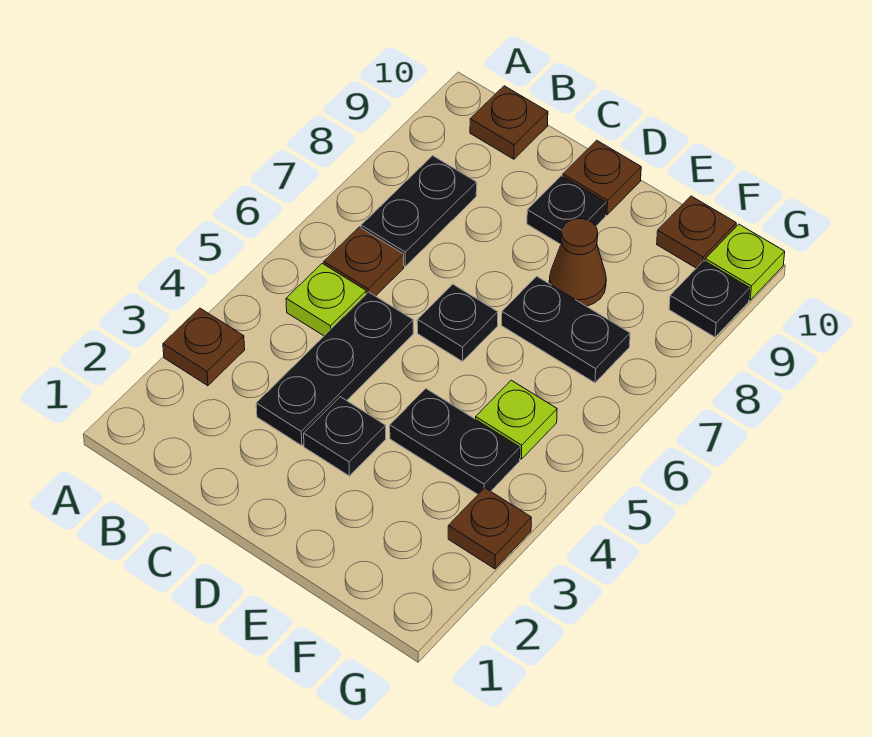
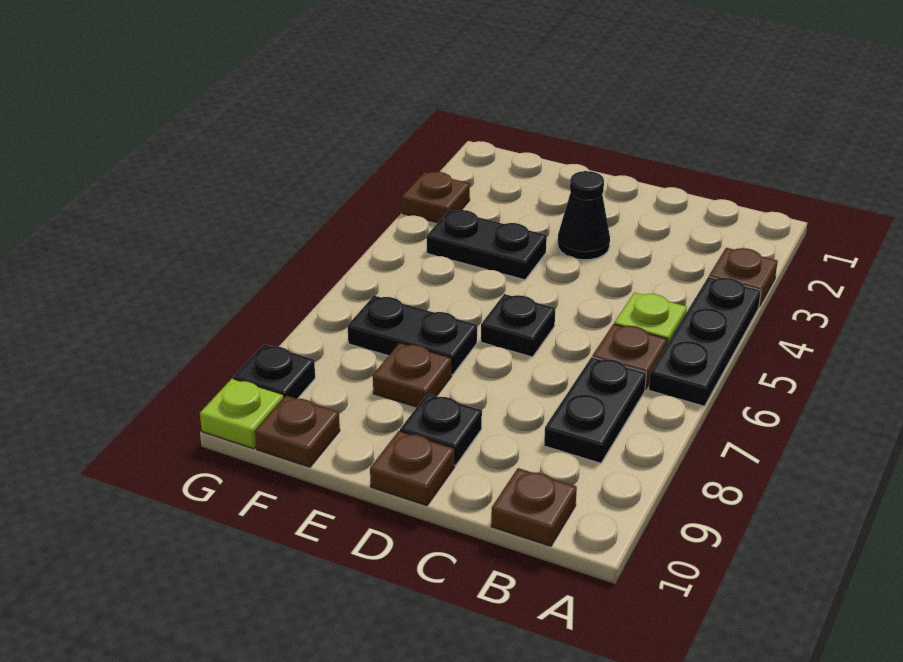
black 1x3 plate [256,292,413,446] -> black 1x3 plate moved to [649,277,761,406]
black 1x1 plate [304,397,386,476] -> black 1x1 cone [558,171,610,260]
brown 1x1 cone [549,219,606,306] -> brown 1x1 plate [373,343,452,407]
lime 1x1 plate [476,380,557,459] -> none

